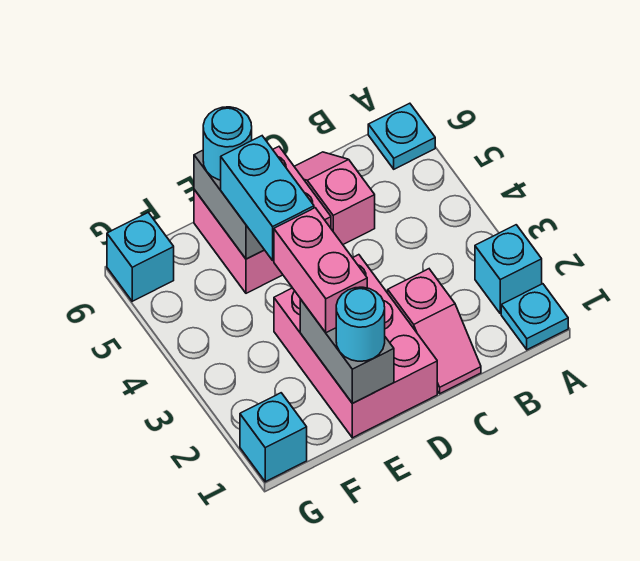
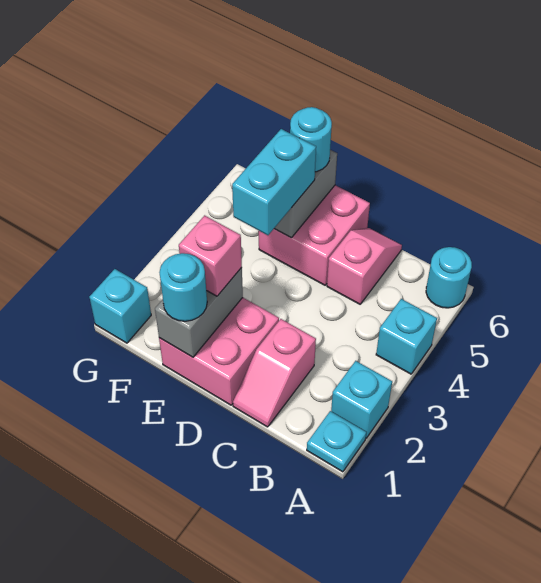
cyan 1x1 plate [368,103,435,169] -> cyan 1x1 round brick [426,247,472,308]
pink 2x3 brick [274,255,437,438] -> pink 2x2 brick [159,298,279,405]
pink 1x2 brick [274,208,367,333] -> pink 1x1 brick [179,215,242,296]
cyan 1x1 brick [107,212,174,301] -> cyan 1x1 brick moved to [376,299,437,374]

